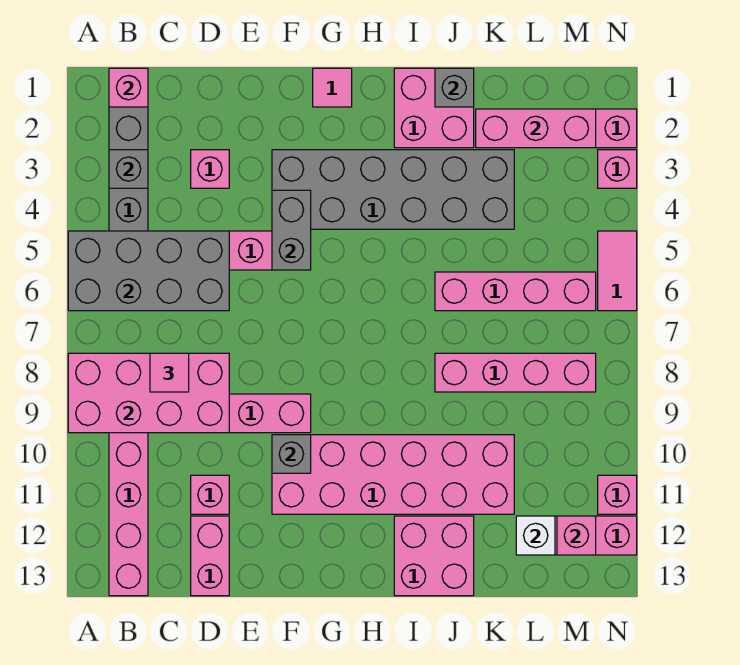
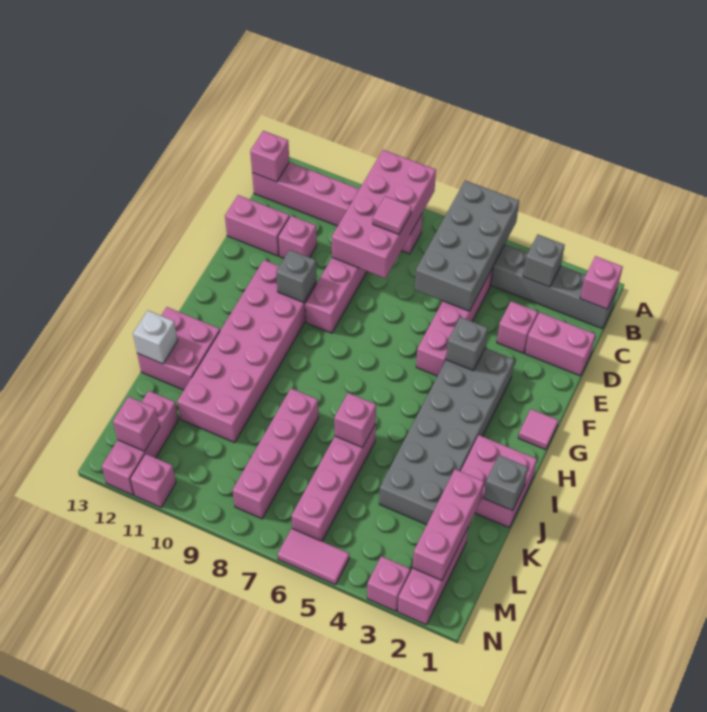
none -> pink 1x1 brick [250,131,289,182]
none -> pink 1x2 brick [525,312,596,376]
grey 1x2 brick [272,190,311,270] -> grey 1x1 brick [446,317,488,371]
none -> pink 1x1 brick [334,393,376,448]
white 1x1 brick [516,516,555,555] -> white 1x1 brick moved to [133,311,178,364]

